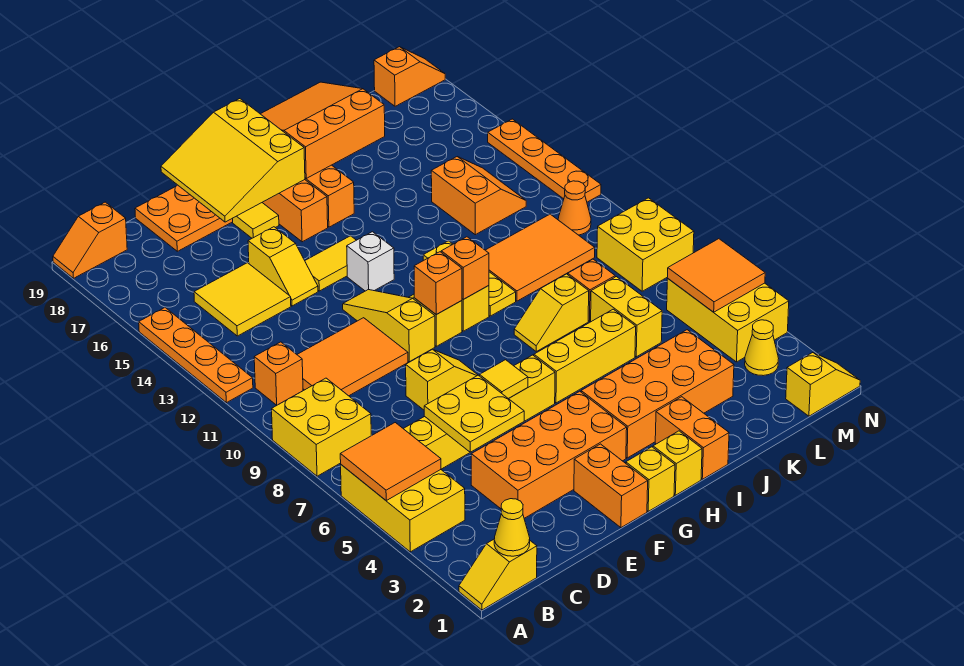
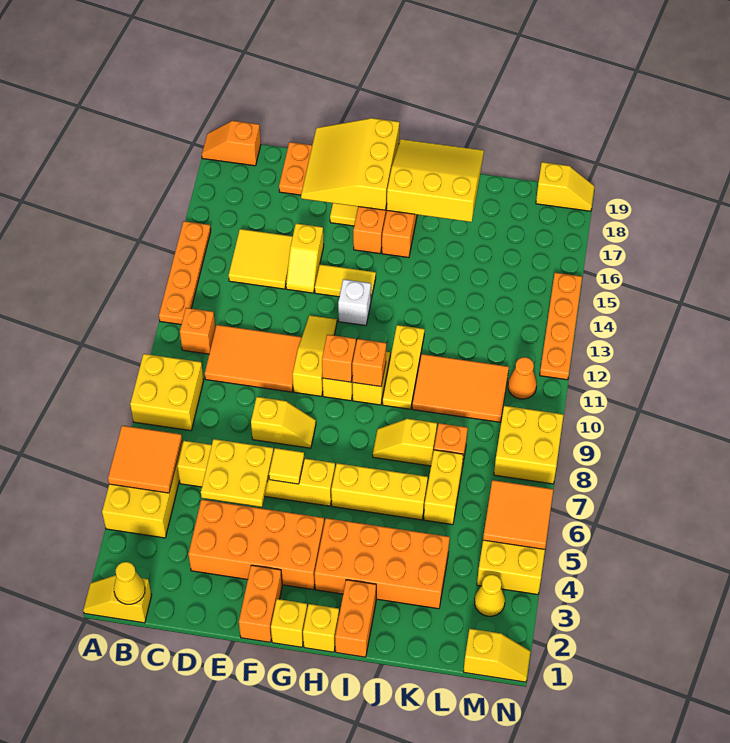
orange 3x3 slope [261,82,385,178] -> yellow 3x3 slope [387,139,484,222]
orange 2x2 slope [431,157,526,235] -> none
orange 1x2 slope [374,47,445,106] -> yellow 1x2 slope [536,162,595,211]

